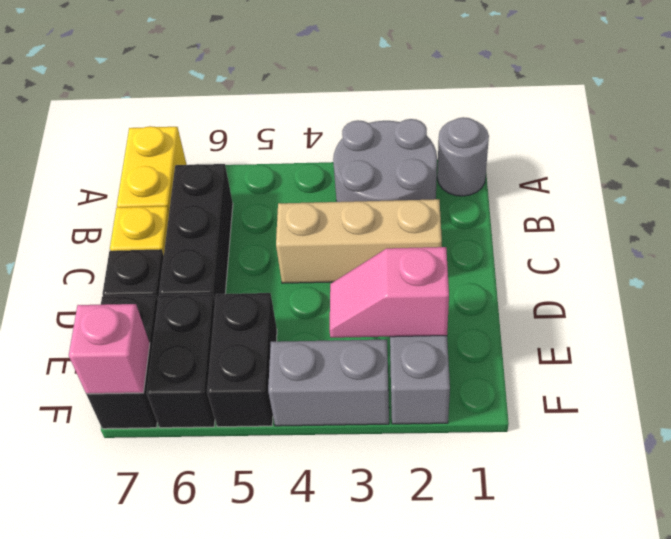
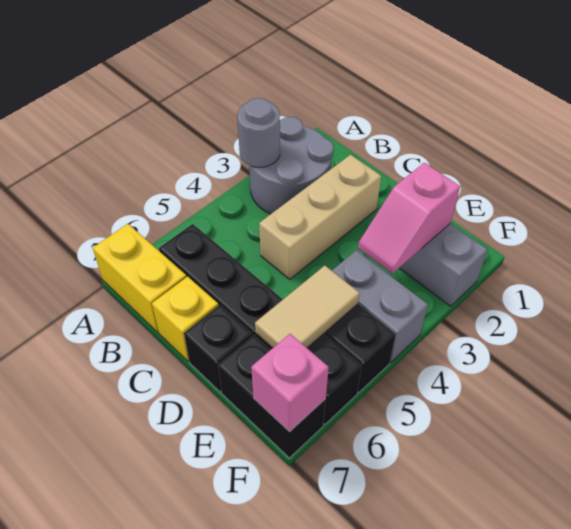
grey 1x1 round brick [437,117,489,196] -> grey 1x1 round brick moved to [237,98,280,167]
none -> tan 1x2 tile [255,266,360,348]
grey 1x2 brick [268,339,389,426] -> grey 1x2 brick turned to [332,250,428,362]

